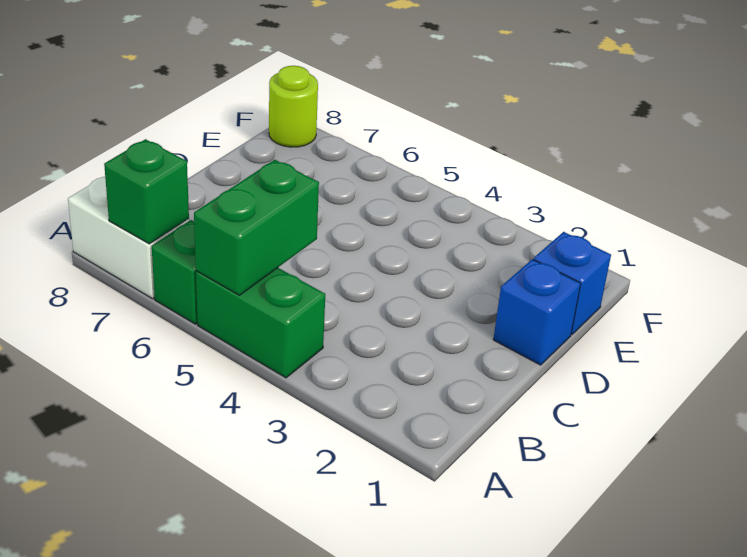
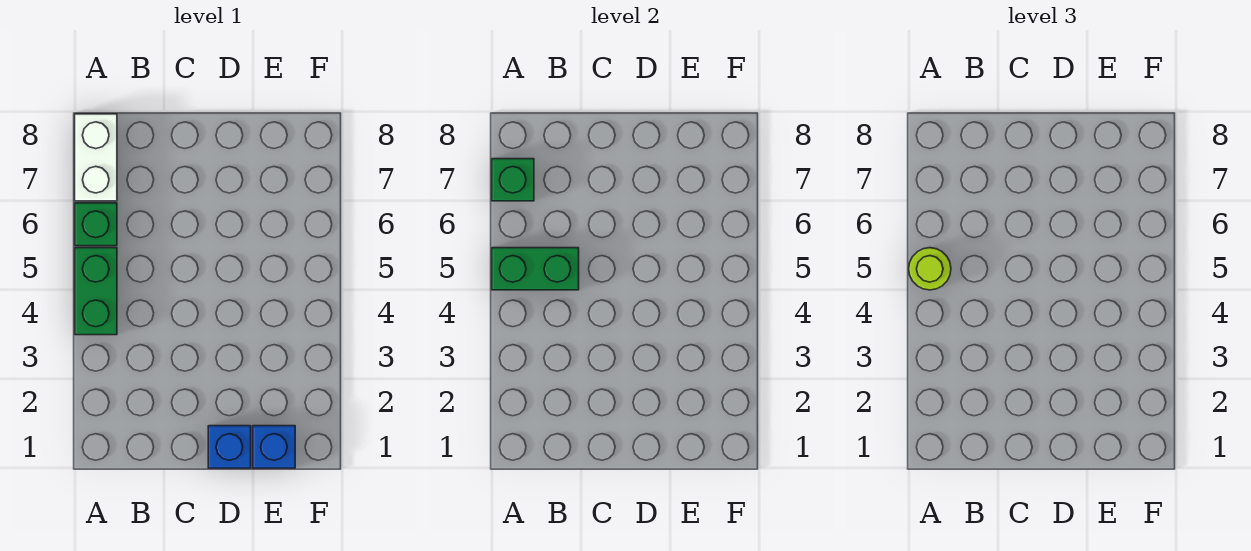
lime 1x1 round brick [269,66,318,147] -> lime 1x1 round brick moved to [909,248,951,290]

